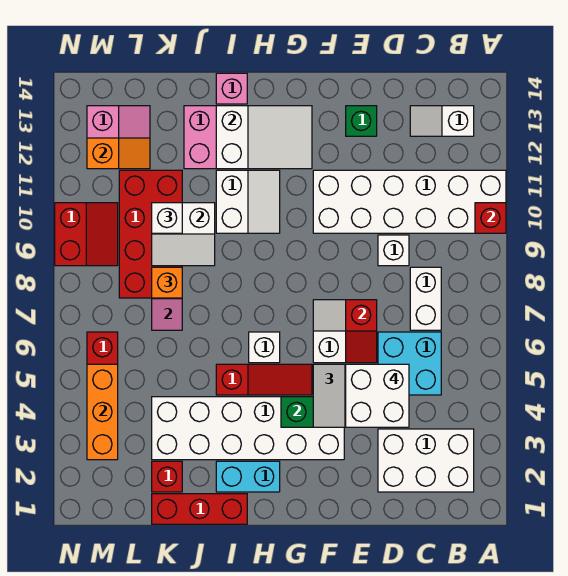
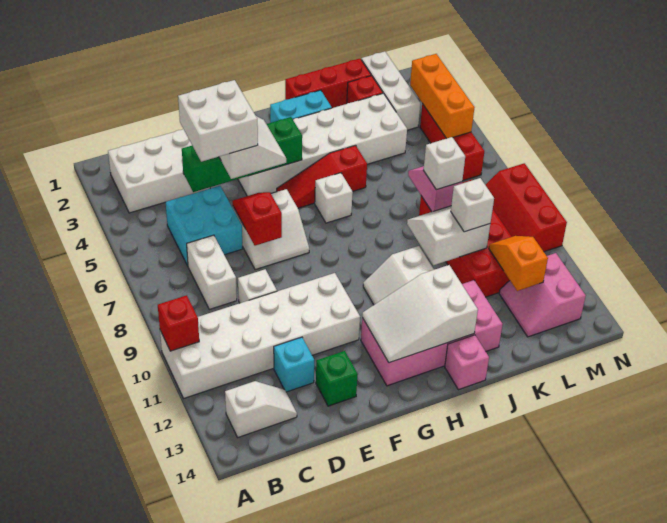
none -> cyan 1x1 brick [274,337,314,392]
orange 1x1 brick [152,267,182,298] -> white 1x1 brick [423,137,465,190]
none -> white 1x3 brick [361,51,420,130]
orange 1x2 slope [87,138,150,169] -> orange 1x2 slope turned to [489,236,548,291]
red 2x2 slope [55,203,118,266] -> red 2x3 slope [486,163,567,252]

